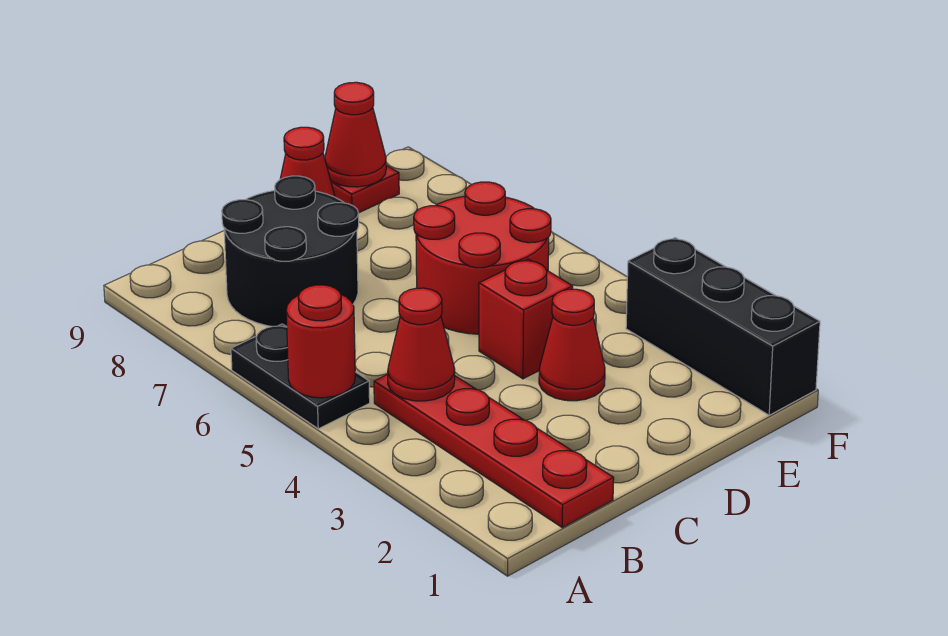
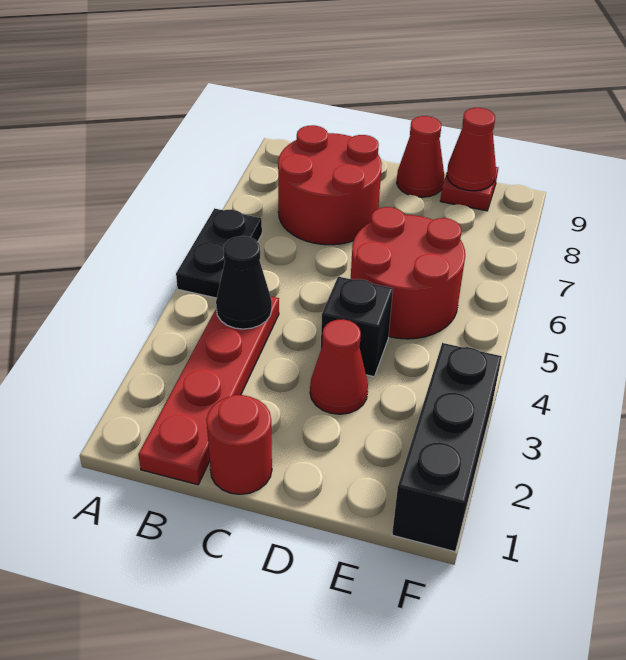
red 1x1 round brick [286,285,355,398] -> red 1x1 round brick moved to [206,395,272,494]
red 1x1 cone [388,288,455,401] -> black 1x1 cone [216,236,272,329]
black 2x2 round brick [222,176,359,327] -> red 2x2 round brick [278,125,382,245]
red 1x1 brick [479,259,573,379] -> black 1x1 brick [321,277,393,377]

